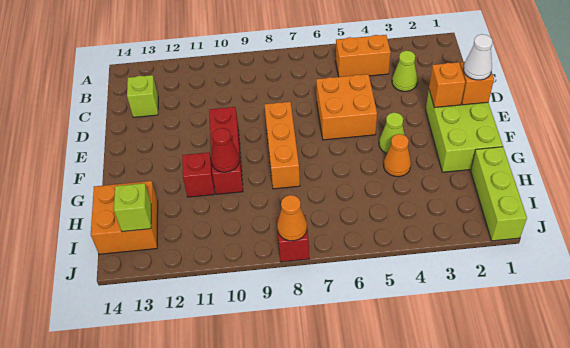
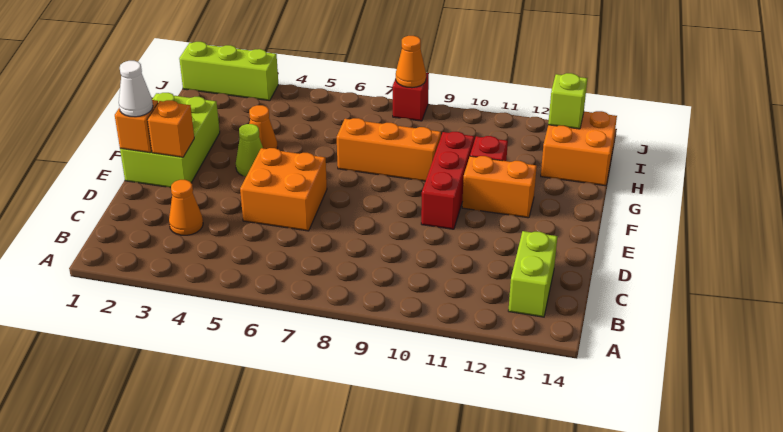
orange 1x2 brick [336,35,391,77] -> orange 1x2 brick moved to [462,156,537,218]
lime 1x1 cone [392,51,417,91] -> orange 1x1 cone [169,180,203,235]
lime 1x1 brick [127,75,158,117] -> lime 1x2 brick [508,231,557,317]
orange 1x3 brick [264,102,300,189] -> orange 1x3 brick turned to [337,118,441,181]
red 1x1 cone [211,128,239,172] -> none
lime 1x3 brick [471,147,527,241] -> lime 1x3 brick turned to [179,42,278,101]

